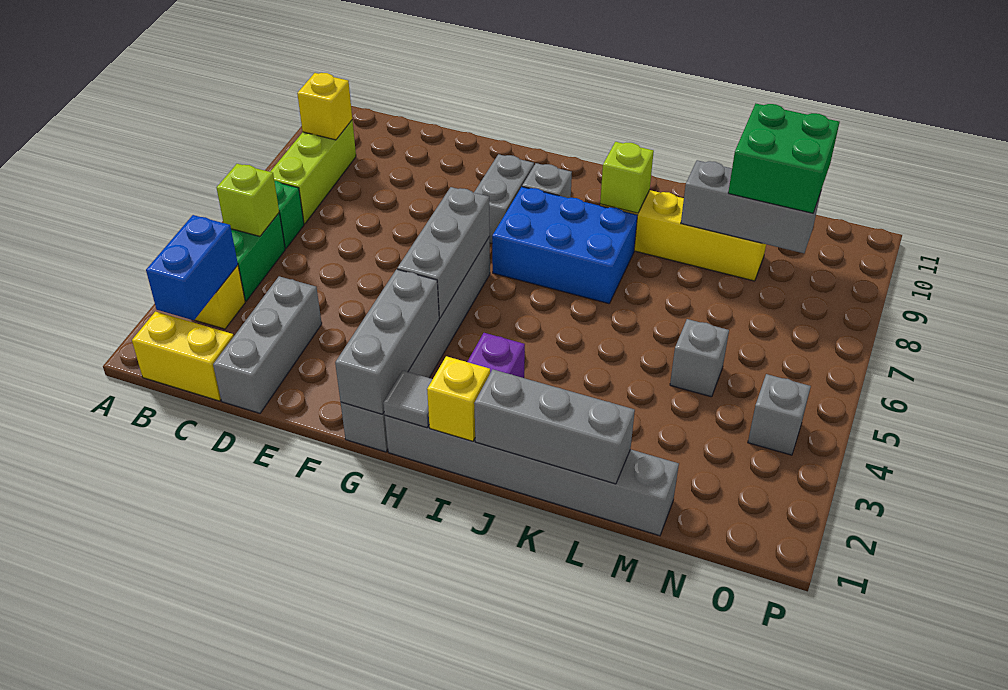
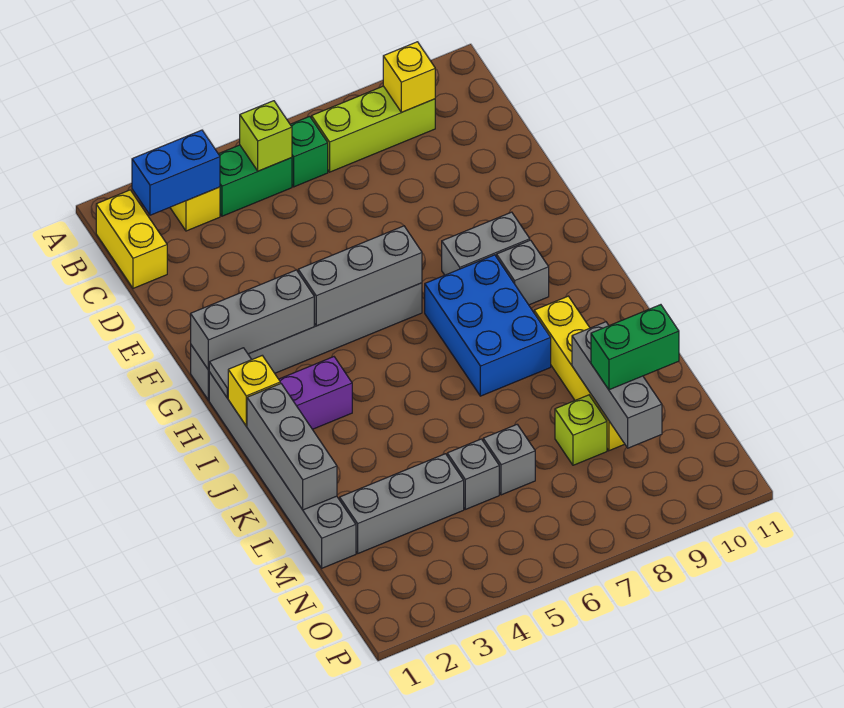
grey 1x3 brick [213,276,322,413] -> grey 1x3 brick moved to [340,454,464,553]
lime 1x1 brick [600,142,654,213] -> lime 1x1 brick moved to [555,395,607,465]
green 2x2 brick [728,104,839,213] -> green 1x2 brick [591,305,679,390]
grey 1x1 brick [748,374,811,455] -> grey 1x1 brick moved to [483,425,535,495]

